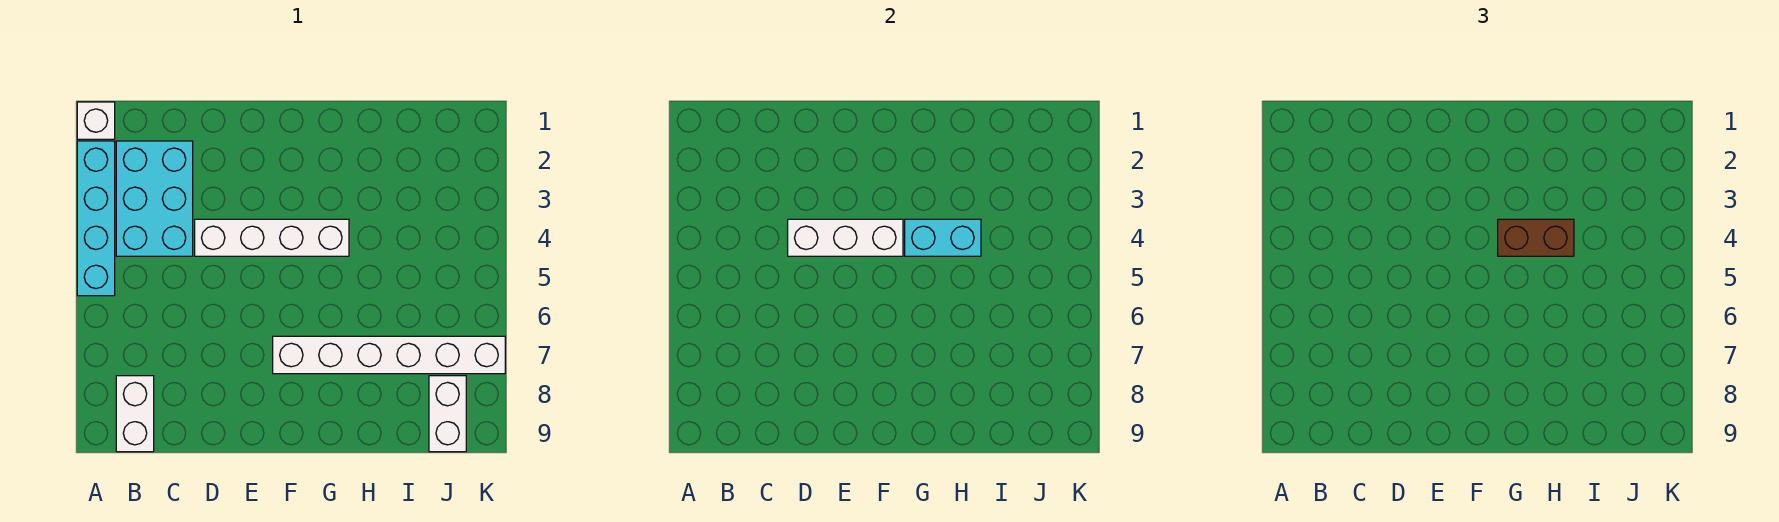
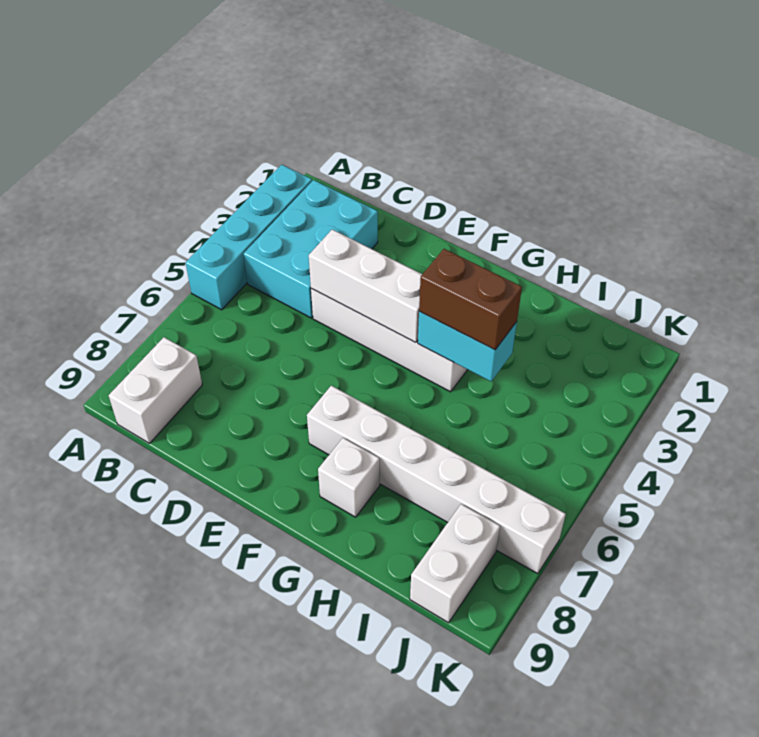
white 1x1 brick [77,102,115,139] -> white 1x1 brick moved to [318,438,380,517]

